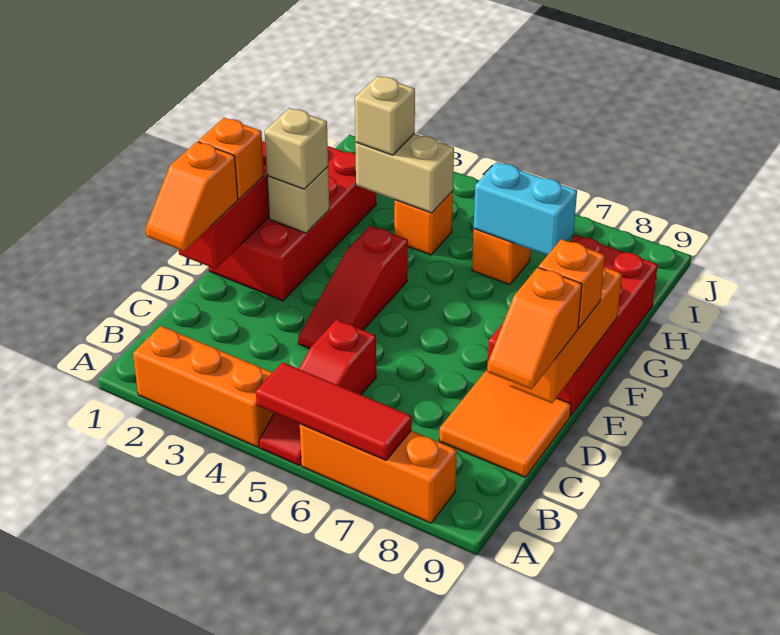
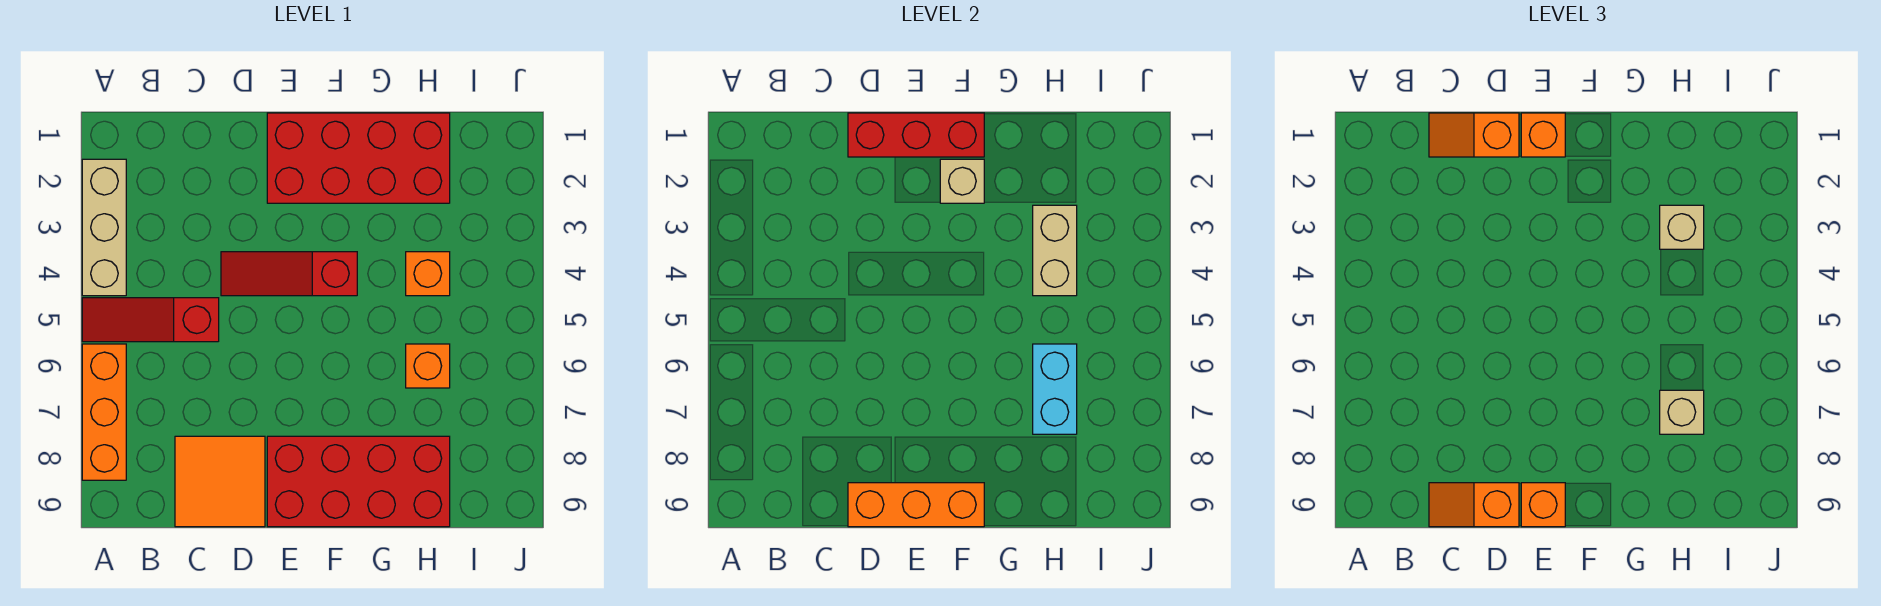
orange 1x3 brick [133,326,274,447] -> tan 1x3 brick [82,159,126,296]
red 1x3 tile [256,362,412,460] -> none
tan 1x1 brick [265,108,328,189] -> tan 1x1 brick moved to [1660,390,1704,434]

